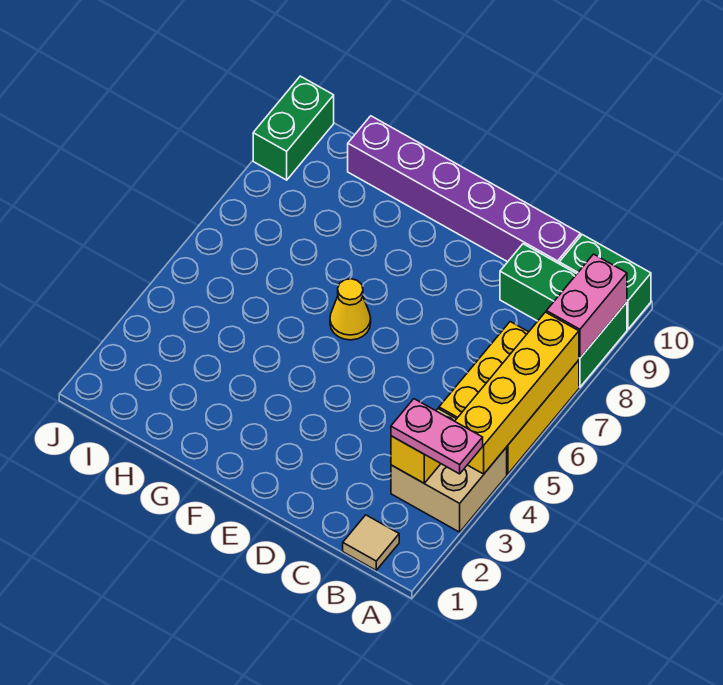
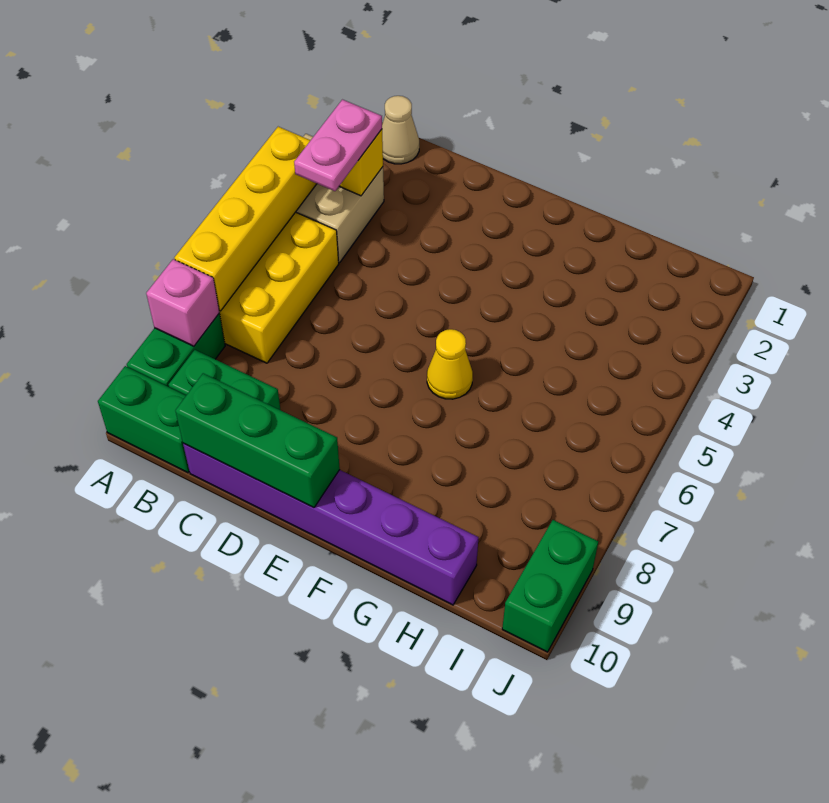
pink 1x2 plate [391,399,483,474] -> pink 1x2 plate turned to [294,100,382,191]
pink 1x2 brick [546,254,627,358] -> pink 1x1 brick [146,259,219,346]
tan 1x1 tile [343,515,399,570] -> tan 1x1 cone [382,96,419,164]
none -> green 1x3 brick [175,373,340,508]

